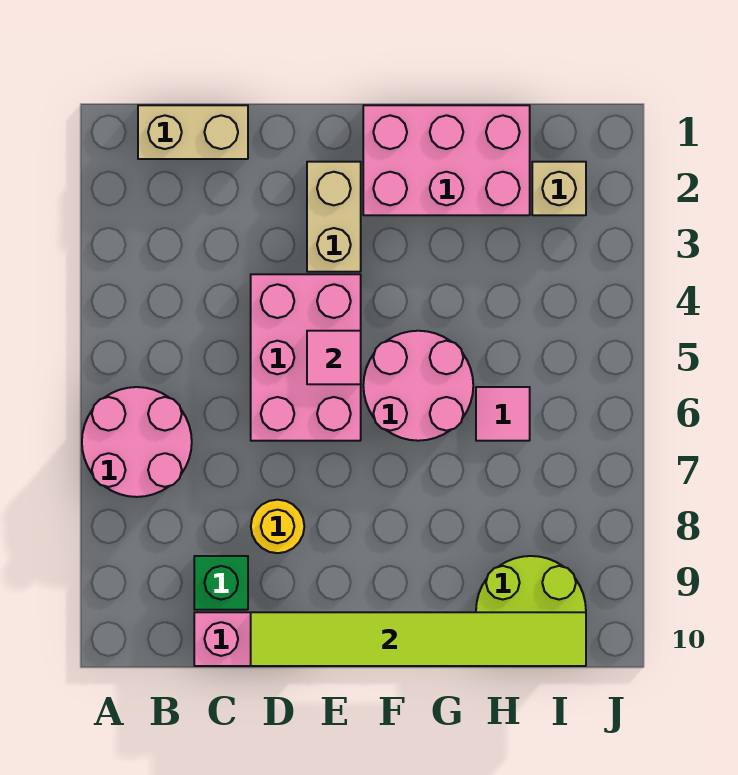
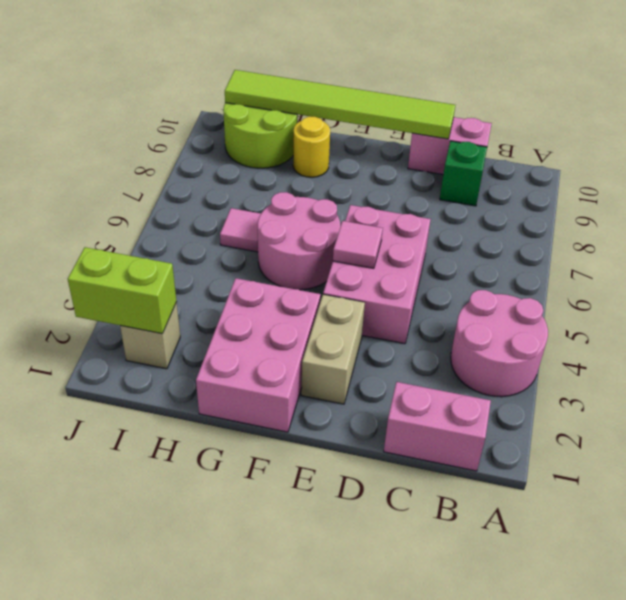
pink 2x2 round brick [82,387,192,497] -> pink 2x2 round brick moved to [451,290,548,397]
tan 1x2 brick [138,105,248,159] -> pink 1x2 brick [384,382,491,471]
yellow 1x1 round brick [251,500,304,553] -> yellow 1x1 round brick moved to [293,117,330,177]
pink 2x3 brick [363,105,530,215] -> pink 2x3 brick turned to [196,278,321,432]
none -> lime 1x2 brick [68,247,177,334]

